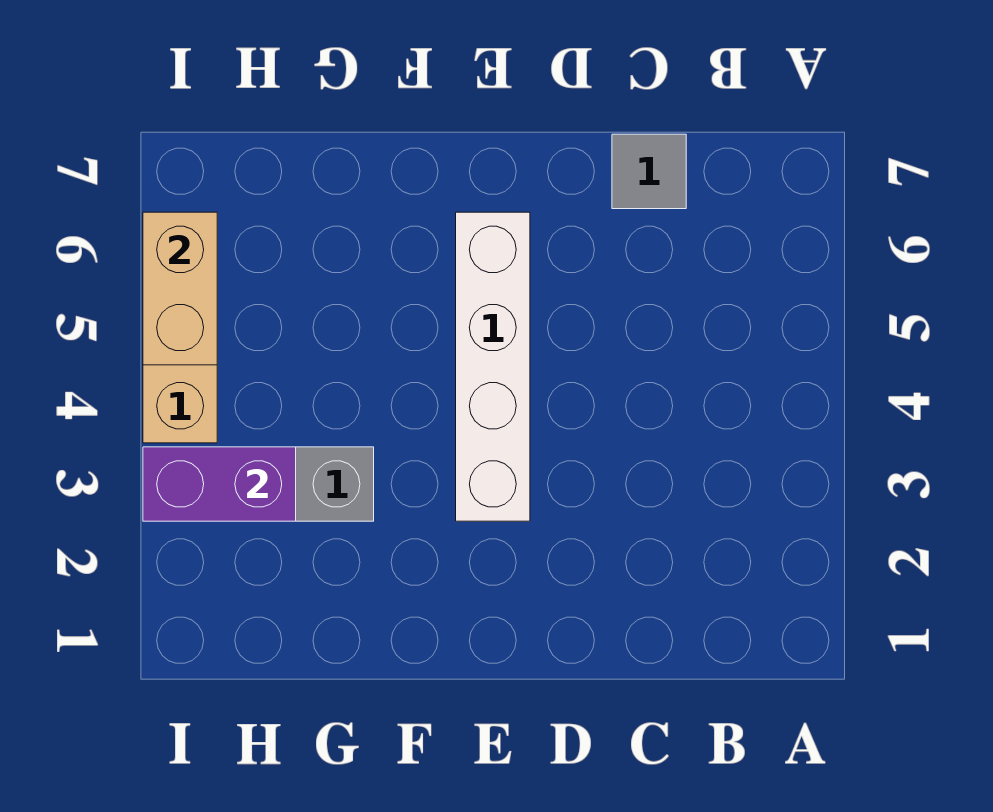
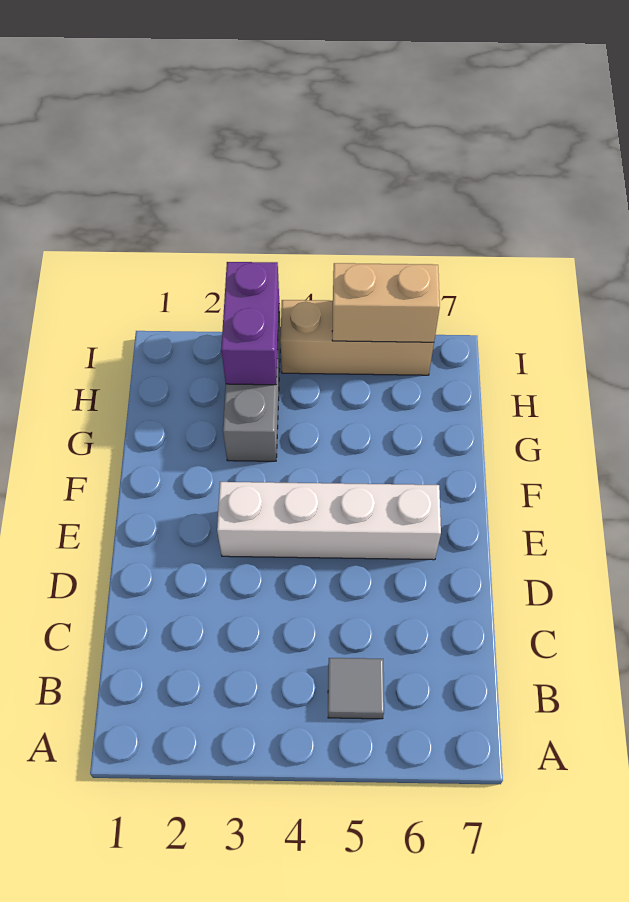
grey 1x1 tile [612,134,686,209] -> grey 1x1 tile moved to [328,658,384,719]

